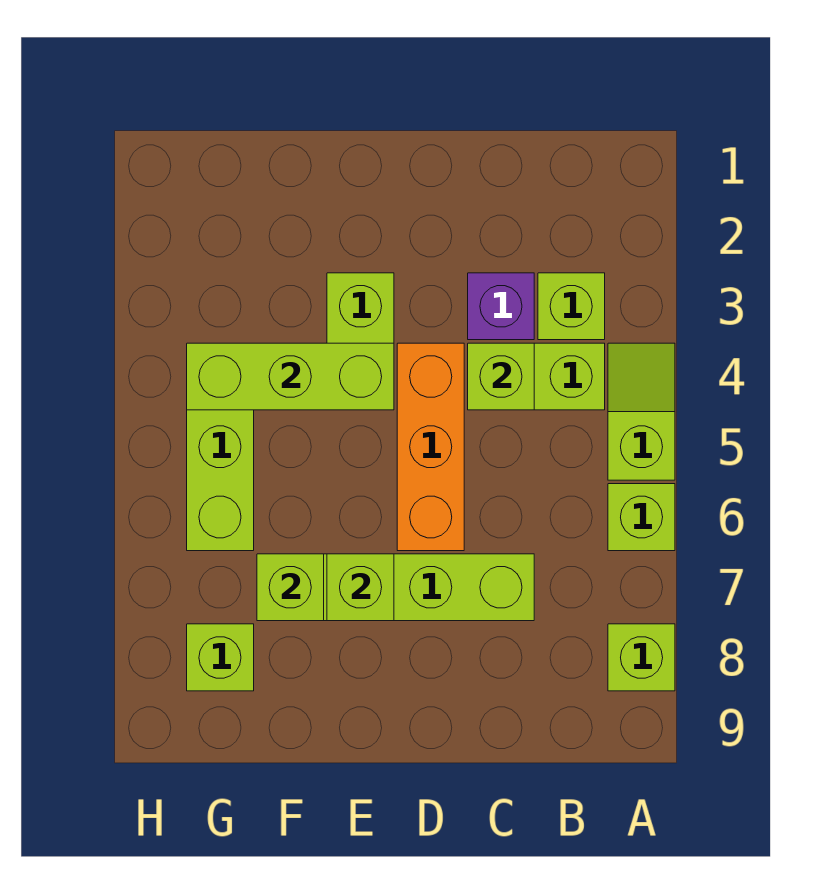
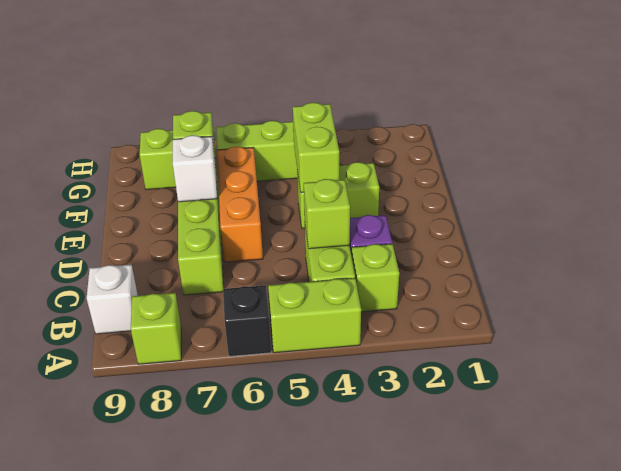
lime 1x2 slope [608,343,675,480] -> lime 1x2 brick [268,278,361,353]
lime 1x1 brick [608,484,675,551] -> black 1x1 brick [223,285,271,356]
none -> white 1x1 brick [87,265,138,334]
orange 1x3 brick [397,343,464,551] -> orange 1x3 brick turned to [217,146,263,262]
lime 1x3 brick [187,343,394,410] -> lime 1x2 brick [293,103,339,193]
lime 1x1 brick [327,554,394,621] -> white 1x1 brick [173,135,217,202]

